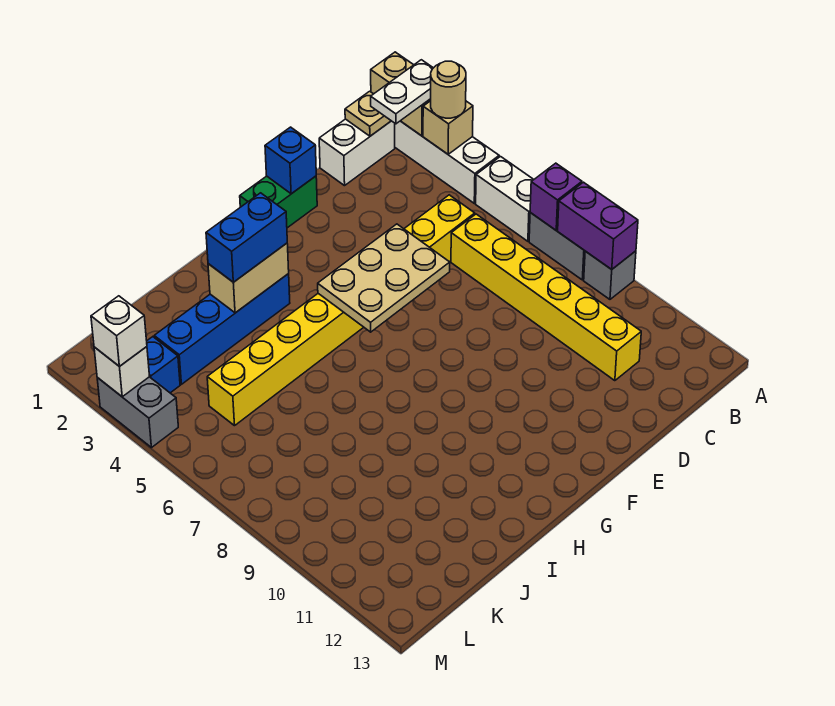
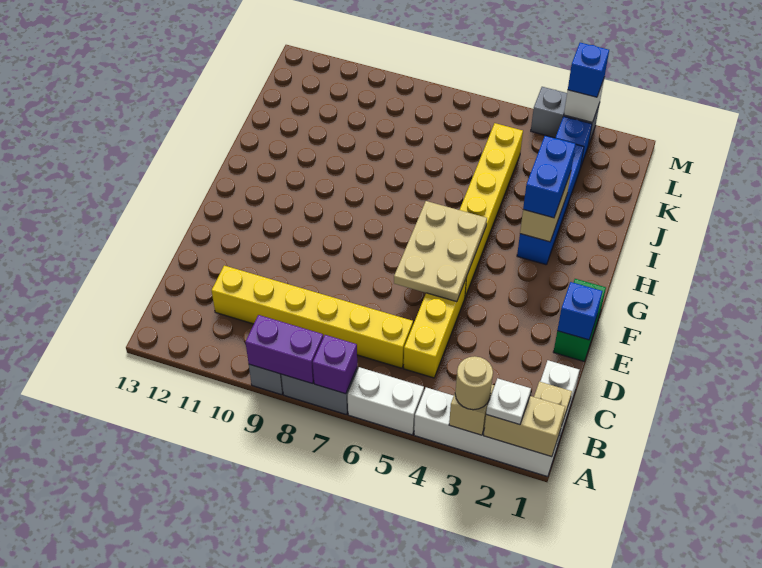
white 1x2 plate [371,60,433,124] -> white 1x1 plate [486,378,531,425]
white 1x1 brick [91,296,147,366] -> blue 1x1 brick [568,43,609,97]

